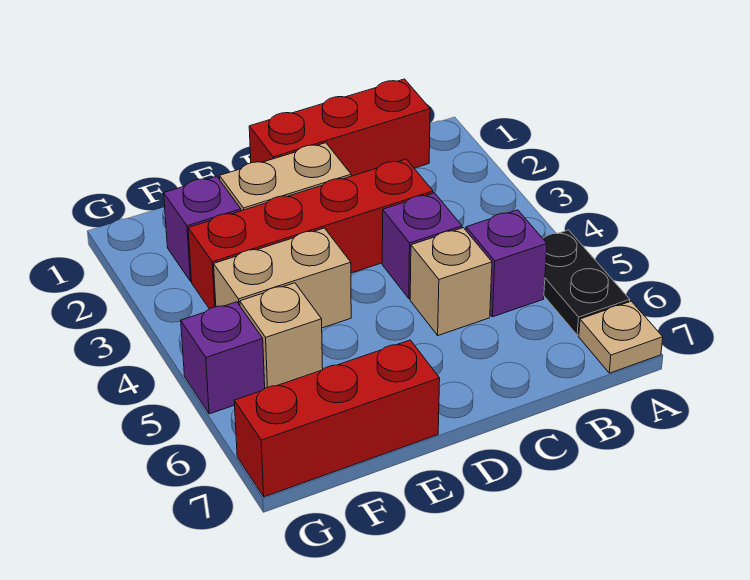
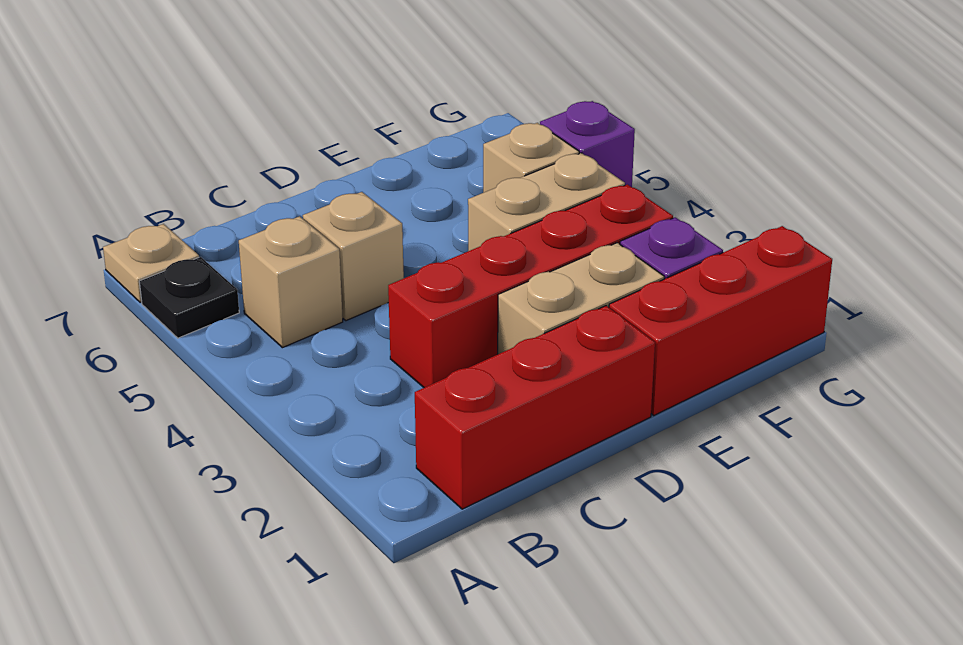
black 1x2 plate [543,230,630,335] -> black 1x1 plate [139,257,239,338]
purple 1x1 brick [466,210,547,317] -> tan 1x1 brick [239,216,343,348]
purple 1x1 brick [382,193,462,299] -> none
red 1x3 brick [234,340,440,497] -> red 1x3 brick moved to [609,226,832,415]

